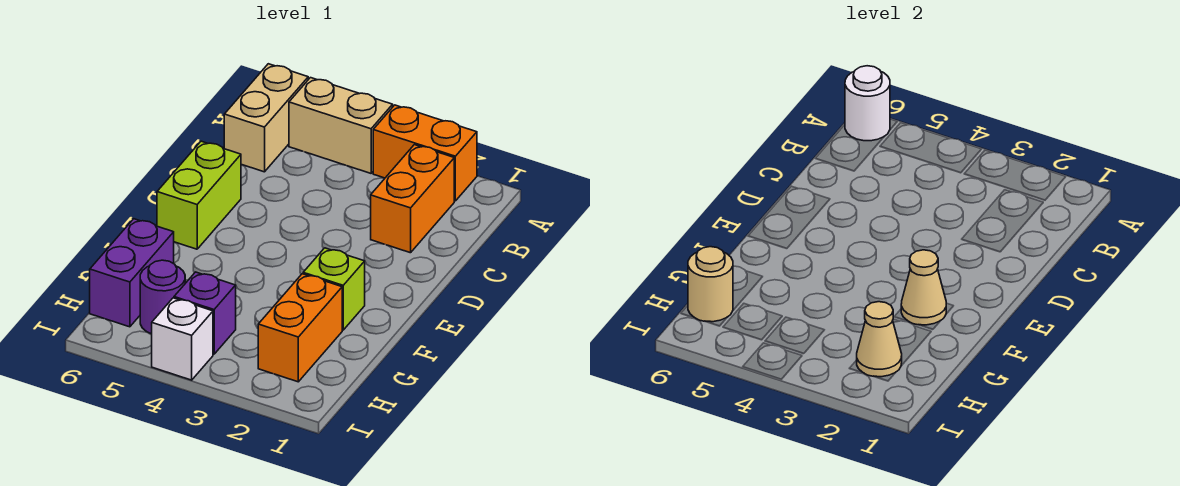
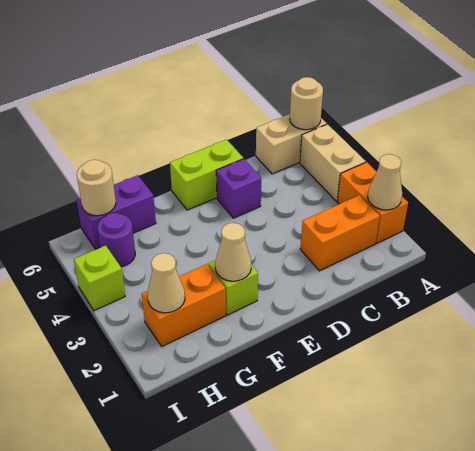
none -> tan 1x1 cone [368,154,402,210]
white 1x1 round brick [845,66,890,141] -> tan 1x1 round brick [290,77,323,130]
purple 1x1 brick [174,272,236,354] -> purple 1x1 brick moved to [216,159,261,218]
white 1x1 brick [152,298,213,380] -> lime 1x1 brick [74,245,125,311]

